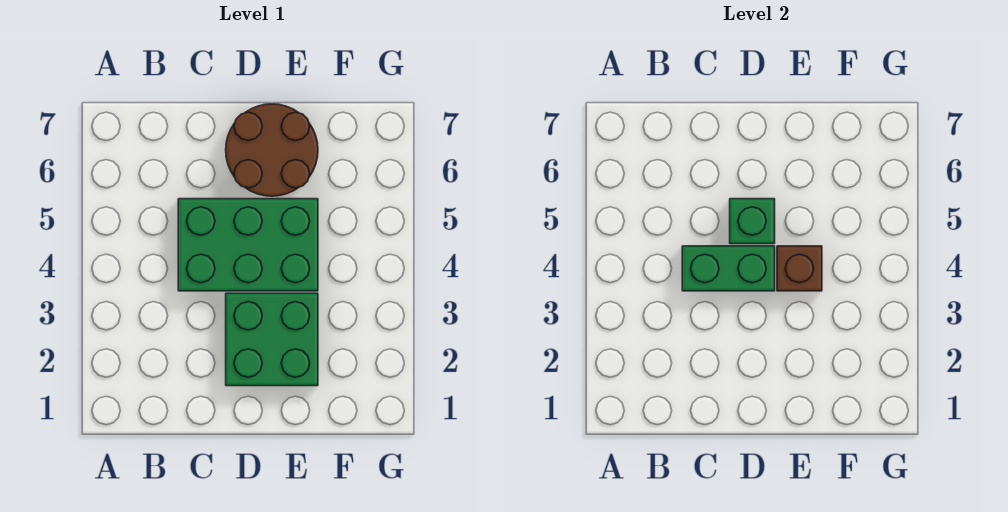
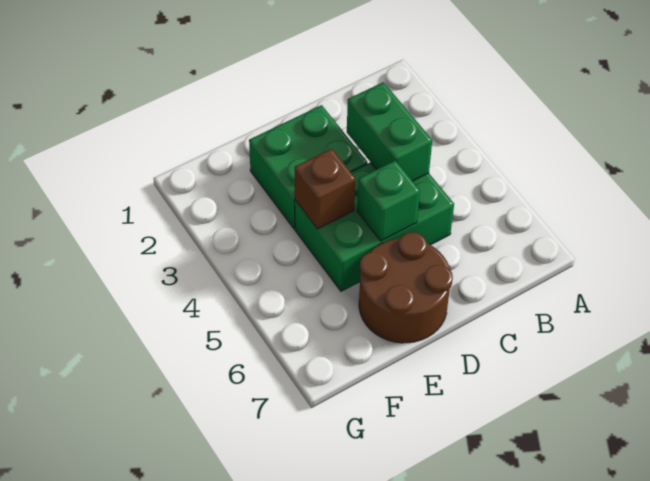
green 1x2 brick [682,246,775,291] -> green 1x2 brick turned to [347,82,432,181]

